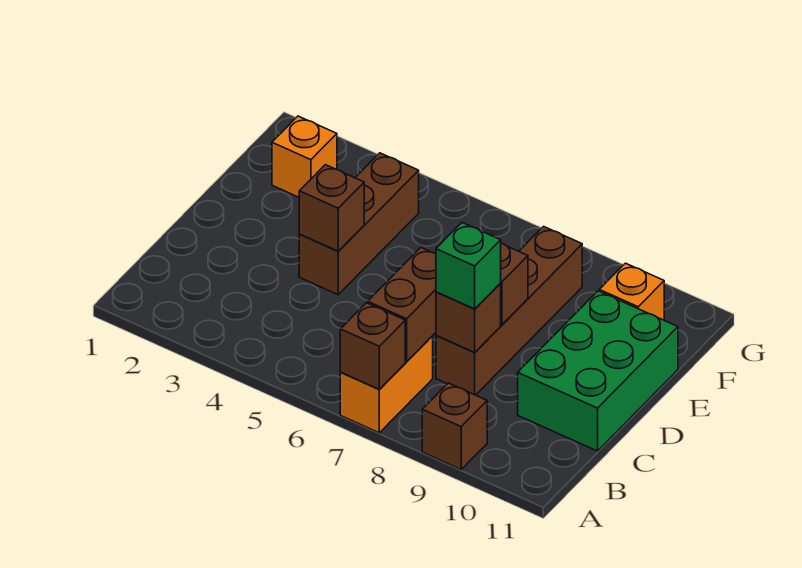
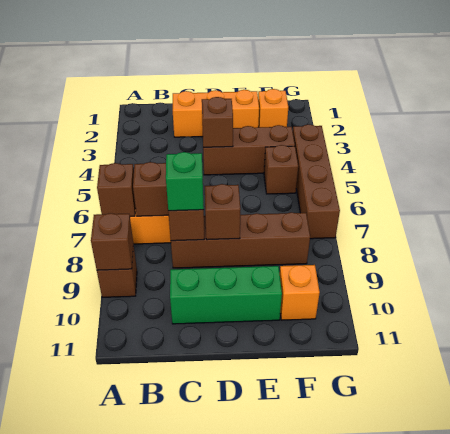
none -> brown 1x1 brick [91,213,133,270]
none -> orange 1x3 brick [173,90,259,137]
green 2x3 brick [518,291,678,451] -> green 1x3 brick [170,266,282,324]
none -> brown 1x1 brick [264,145,298,194]
none -> brown 1x4 brick [293,124,340,239]

